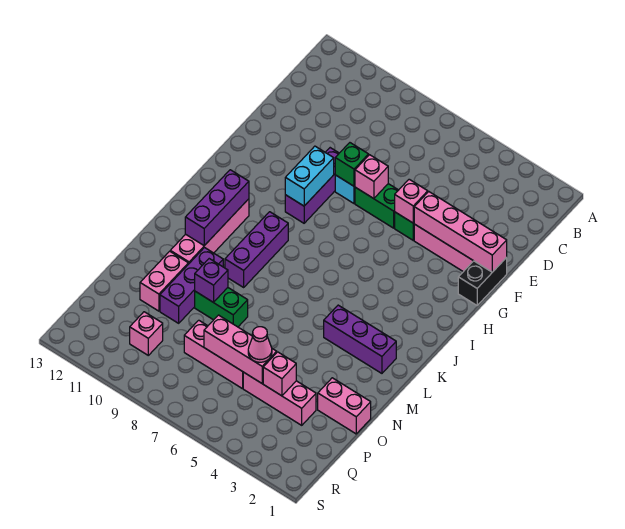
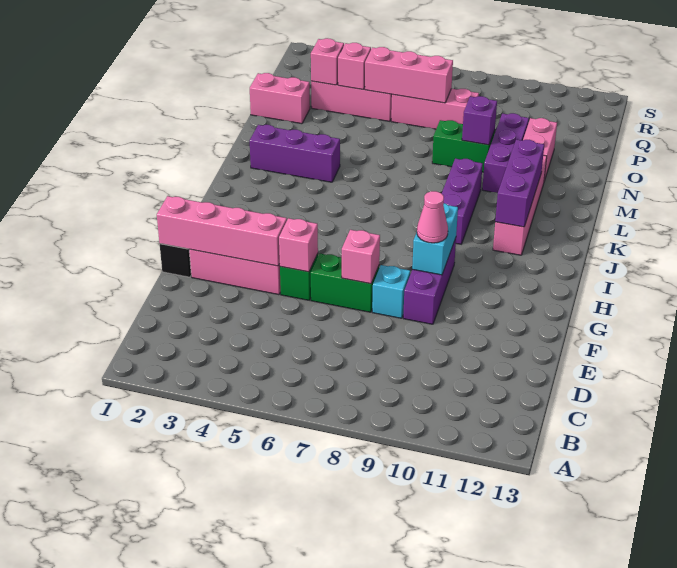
green 1x1 brick [335,143,369,186] -> none
pink 1x1 cone [248,327,272,362] -> pink 1x1 cone moved to [417,191,448,243]
pink 1x1 brick [130,312,163,355] -> pink 1x1 brick moved to [311,38,344,85]

